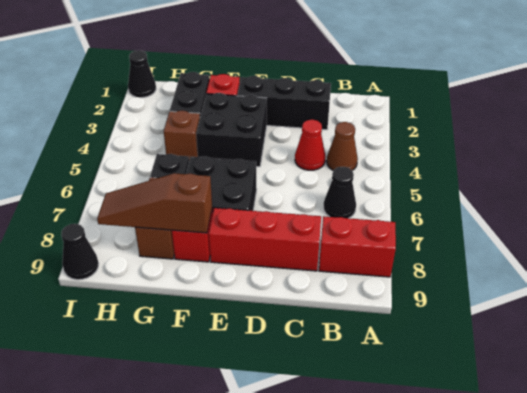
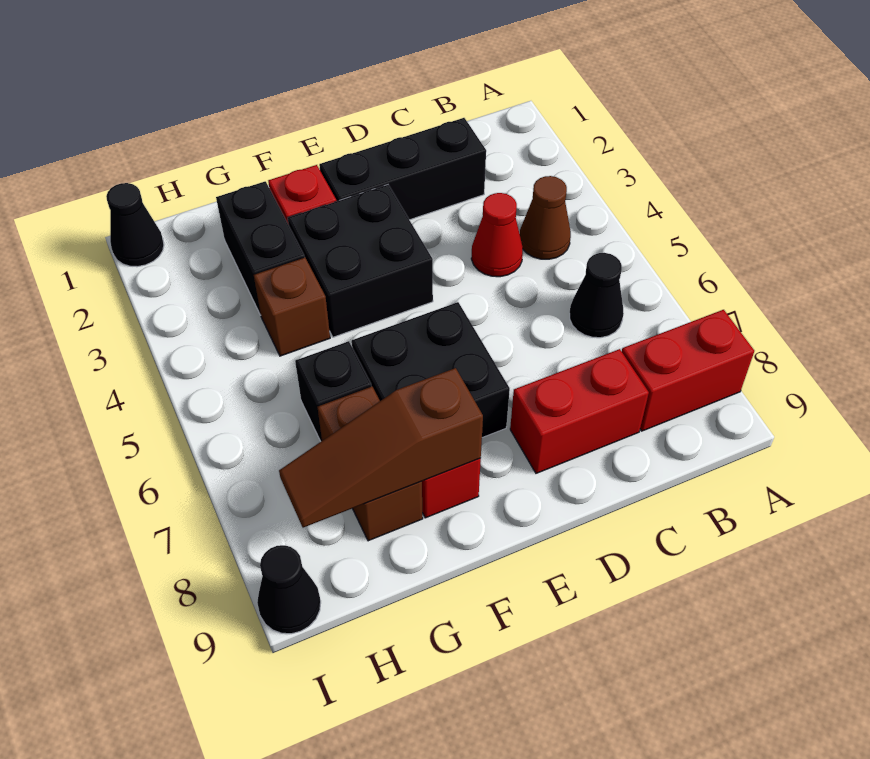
red 1x3 brick [209,208,321,271] -> red 1x2 brick [510,349,649,473]

